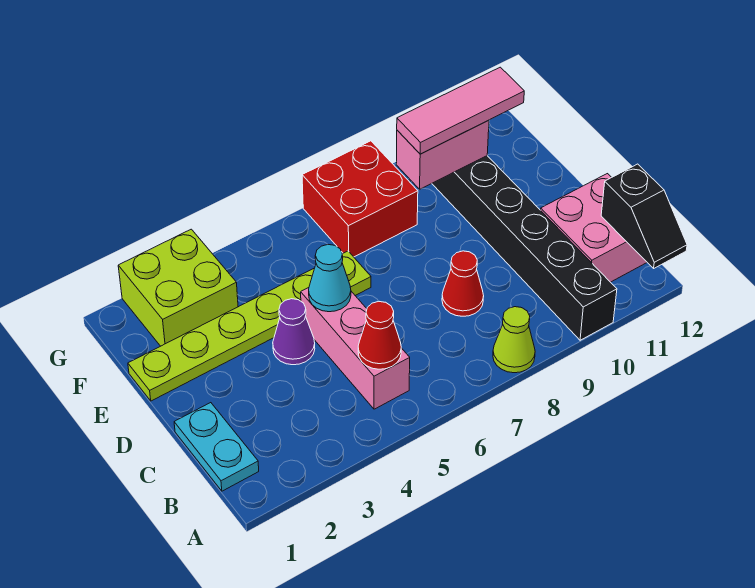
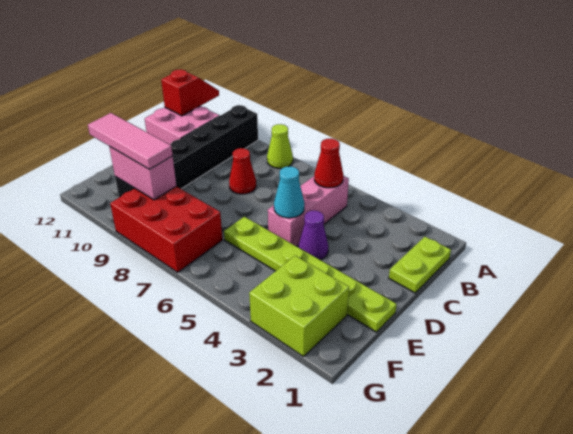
black 1x2 slope [601,164,687,268] -> red 1x2 slope [161,69,219,116]
cyan 1x2 plate [174,403,259,491] -> lime 1x2 plate [389,237,451,293]
red 2x2 brick [302,141,418,257] -> red 2x3 brick [110,186,222,272]

